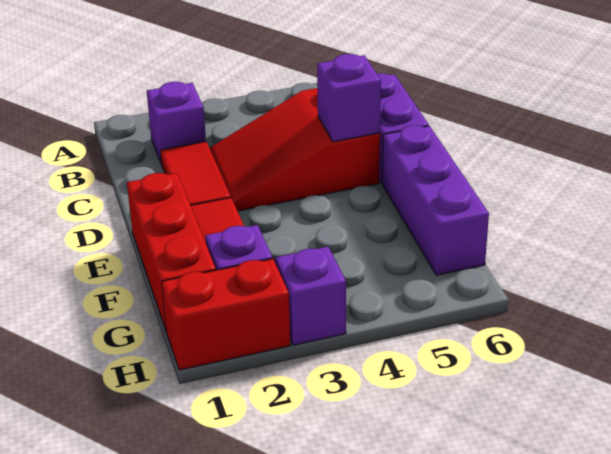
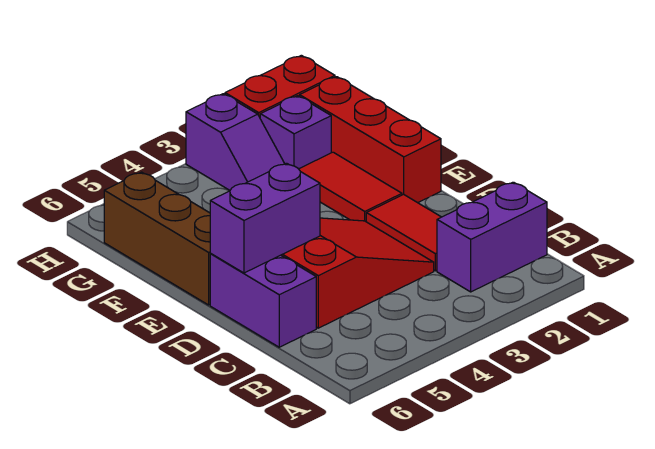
purple 1x1 brick [147,82,206,164] -> purple 1x2 brick [437,182,547,292]
purple 1x1 brick [317,54,381,142] -> purple 1x2 brick [210,163,320,273]
purple 1x3 brick [382,125,489,275] -> brown 1x3 brick [104,172,211,305]

